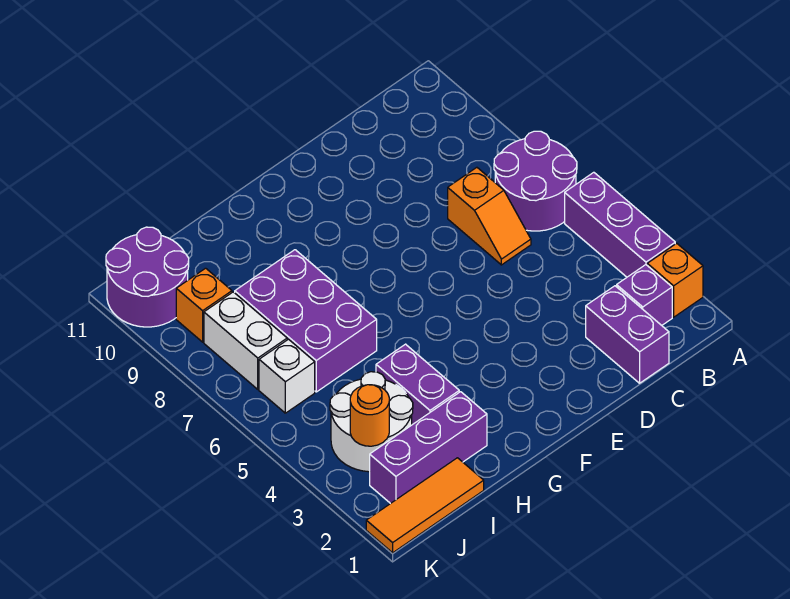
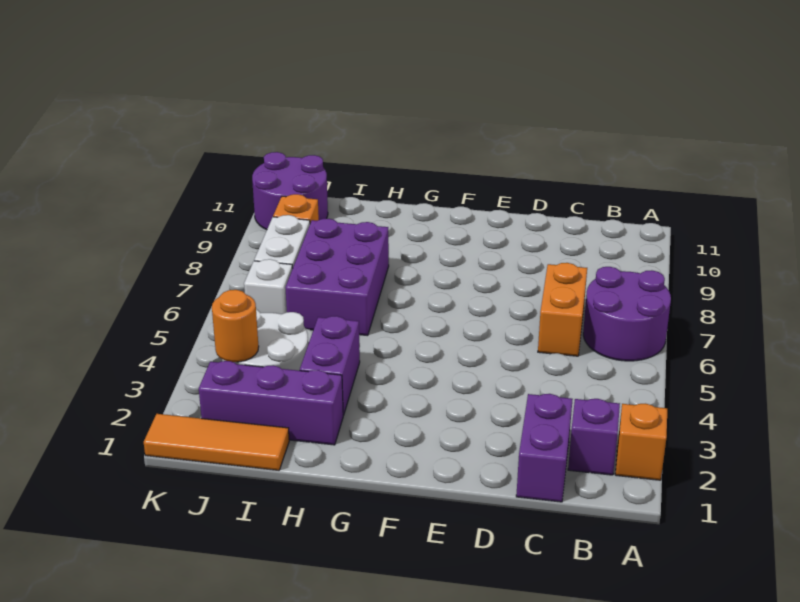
purple 1x3 brick [565,172,675,277] -> none
orange 1x2 slope [448,167,531,265] -> orange 1x2 brick [538,263,587,356]

